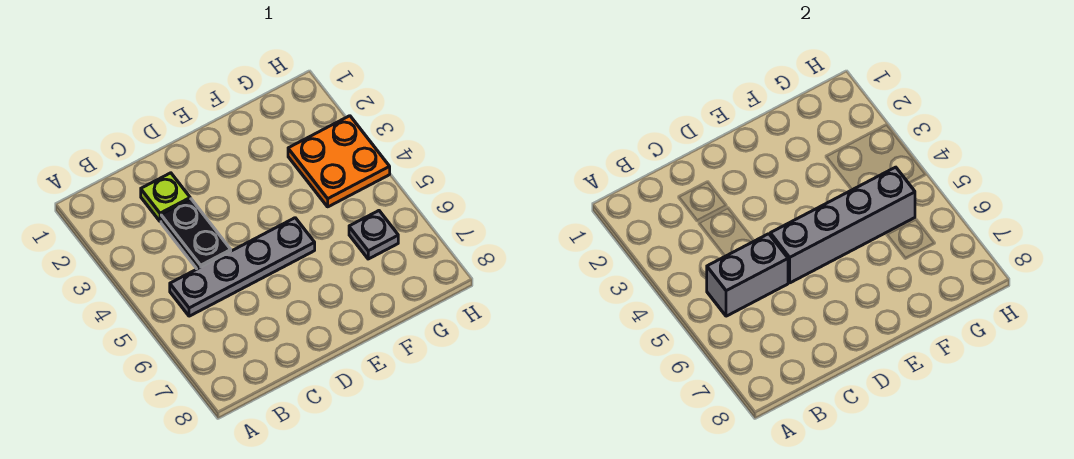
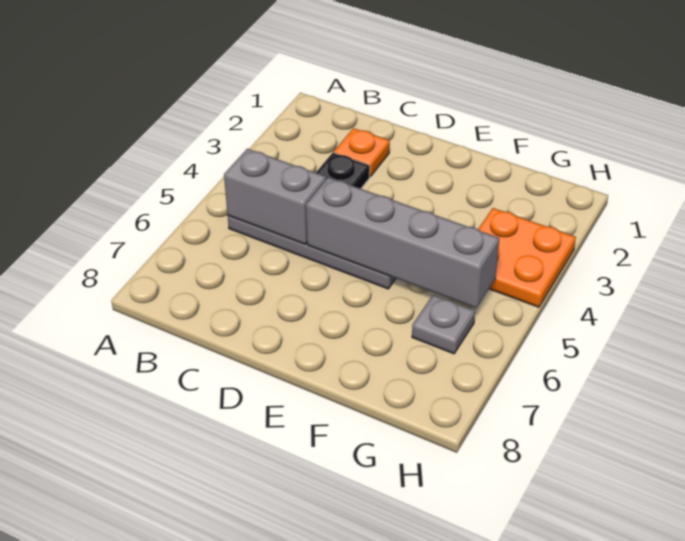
lime 1x1 plate [141,173,190,221] -> orange 1x1 plate [334,128,390,177]

